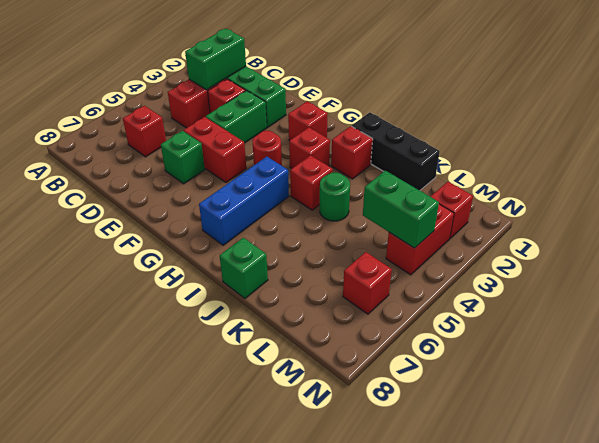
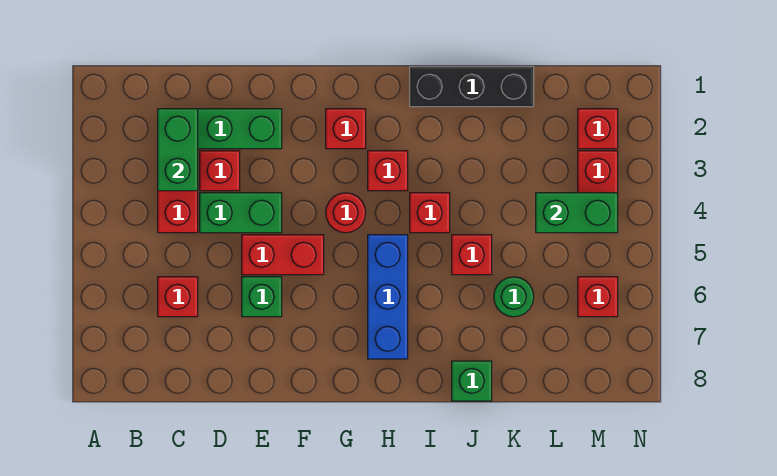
green 1x2 brick [206,91,267,143] -> green 1x2 brick turned to [200,193,282,233]
red 1x1 brick [331,126,373,179] -> red 1x1 brick moved to [452,235,492,275]
green 1x1 round brick [320,173,350,221] -> green 1x1 round brick moved to [494,277,534,317]

